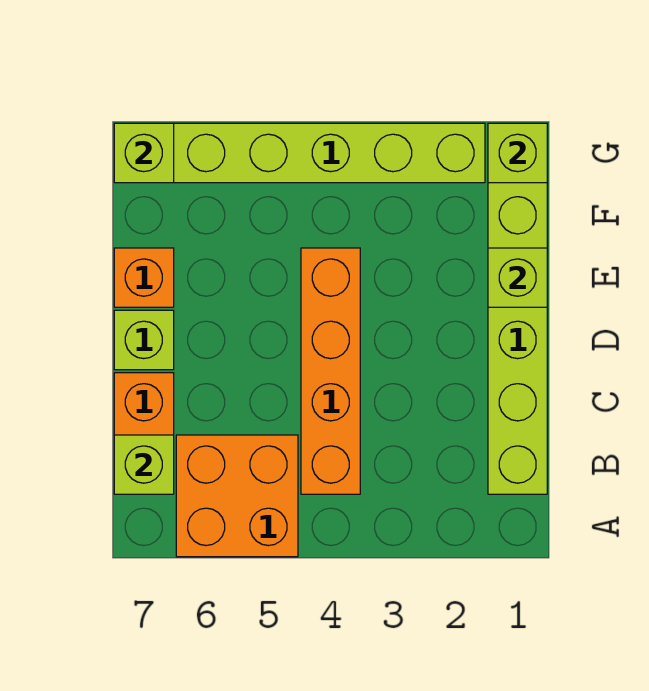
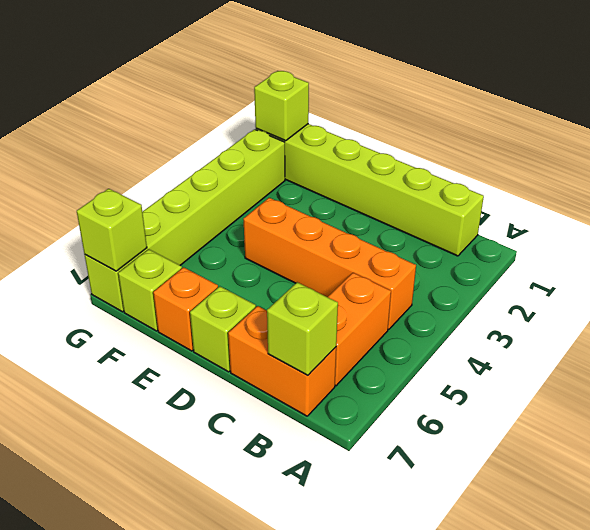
orange 2x2 brick [176,435,298,557] -> orange 1x2 brick [328,273,391,386]
lime 1x1 brick [488,248,547,307] -> lime 1x1 brick moved to [118,249,182,331]

